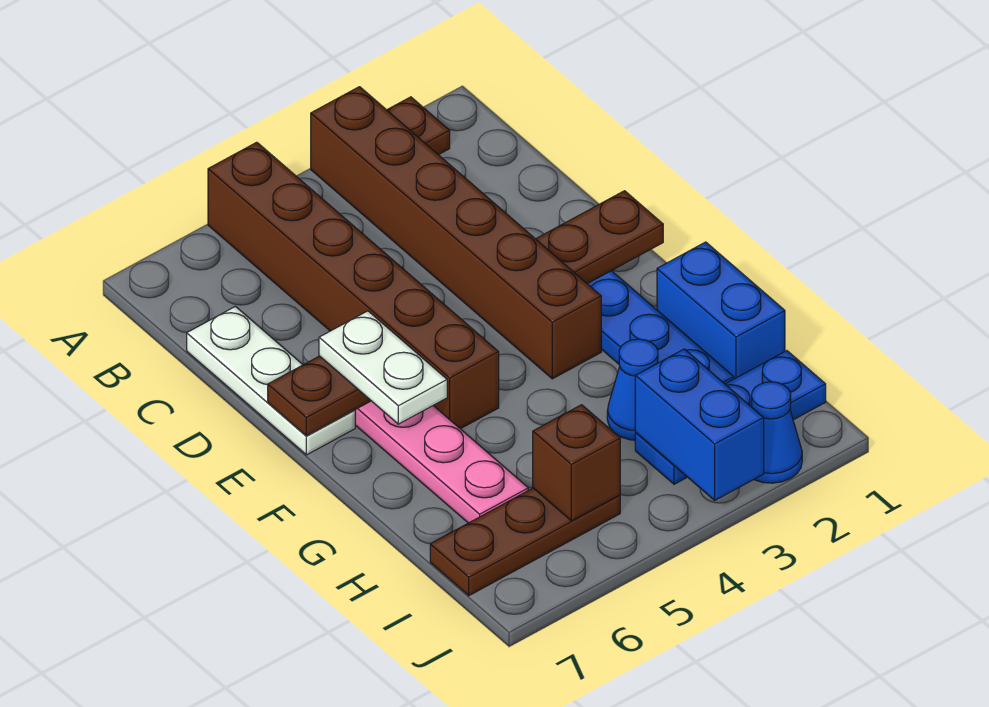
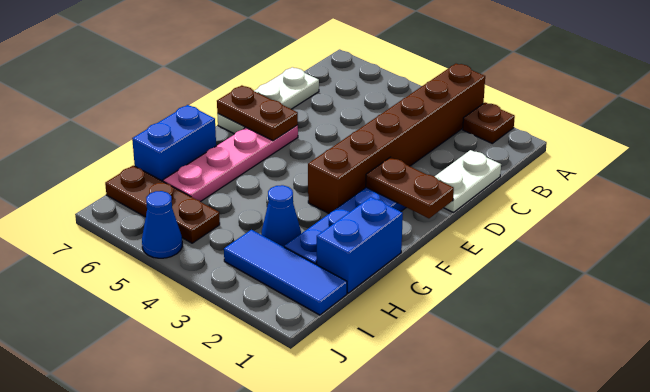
brown 1x6 brick [208,142,499,429] -> none
white 1x2 plate [319,311,447,424] -> white 1x2 plate moved to [435,150,501,212]
blue 1x3 plate [635,351,826,484] -> blue 1x3 tile [224,230,347,315]
blue 1x2 brick [635,349,764,500] -> blue 1x2 brick moved to [132,105,216,181]
brown 1x1 brick [533,405,620,521] -> none
blue 1x1 cone [752,382,802,483] -> blue 1x1 cone moved to [142,191,182,258]

